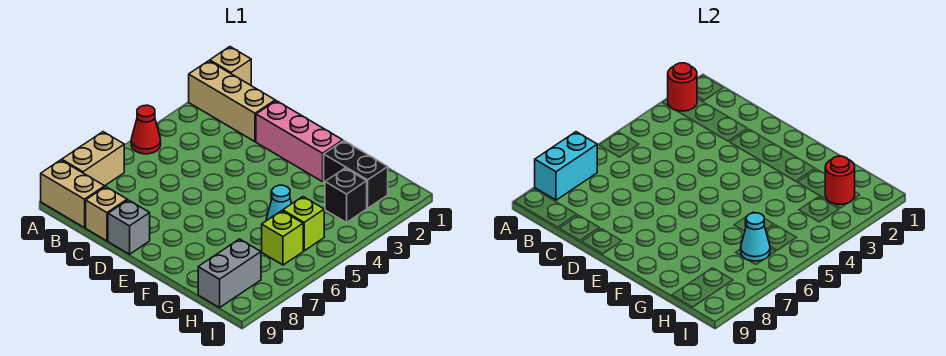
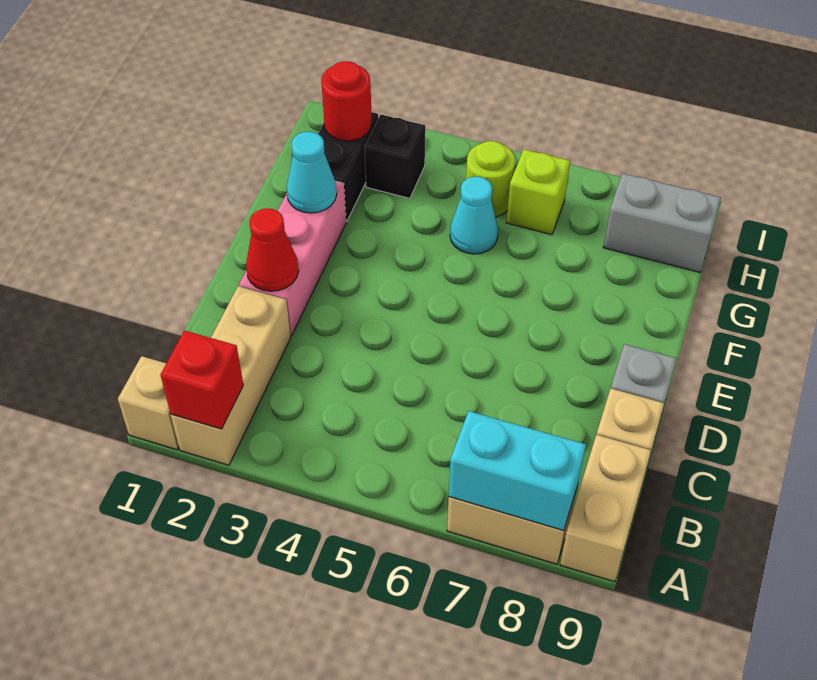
red 1x1 round brick [668,63,697,111] -> red 1x1 brick [161,330,243,429]
red 1x1 cone [131,105,161,154] -> red 1x1 cone moved to [246,208,299,291]
lime 1x1 brick [283,197,324,251] -> lime 1x1 round brick [466,141,515,217]
cyan 1x1 cone [741,213,770,261] -> cyan 1x1 cone moved to [287,132,337,213]

